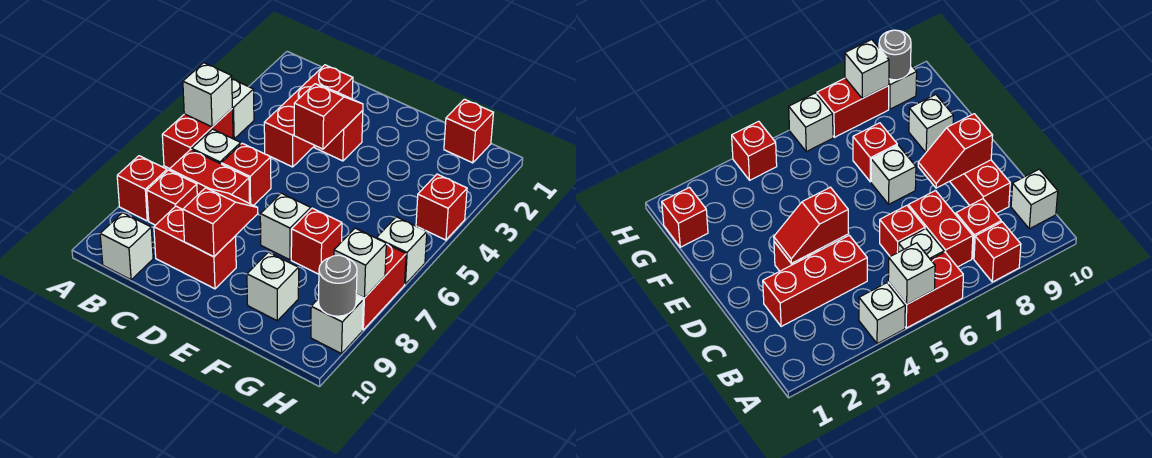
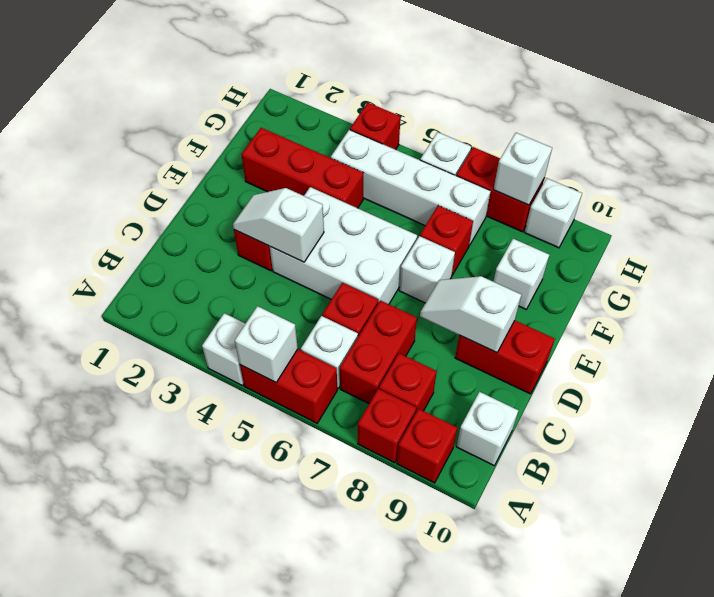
red 1x3 brick [264,65,353,167] -> red 1x3 brick moved to [241,128,363,208]
red 1x2 brick [154,206,236,289] -> red 1x2 brick turned to [455,321,555,394]
red 1x2 slope [294,84,363,149] -> white 1x2 slope [233,188,324,262]
none -> white 2x3 brick [270,187,417,304]
red 1x2 slope [183,188,258,257] -> white 1x2 slope [420,276,521,353]
red 1x1 brick [444,99,493,163] -> red 1x1 brick moved to [397,409,457,483]
none -> white 1x4 brick [331,130,491,245]
grey 1x1 round brick [319,255,357,316] -> none

